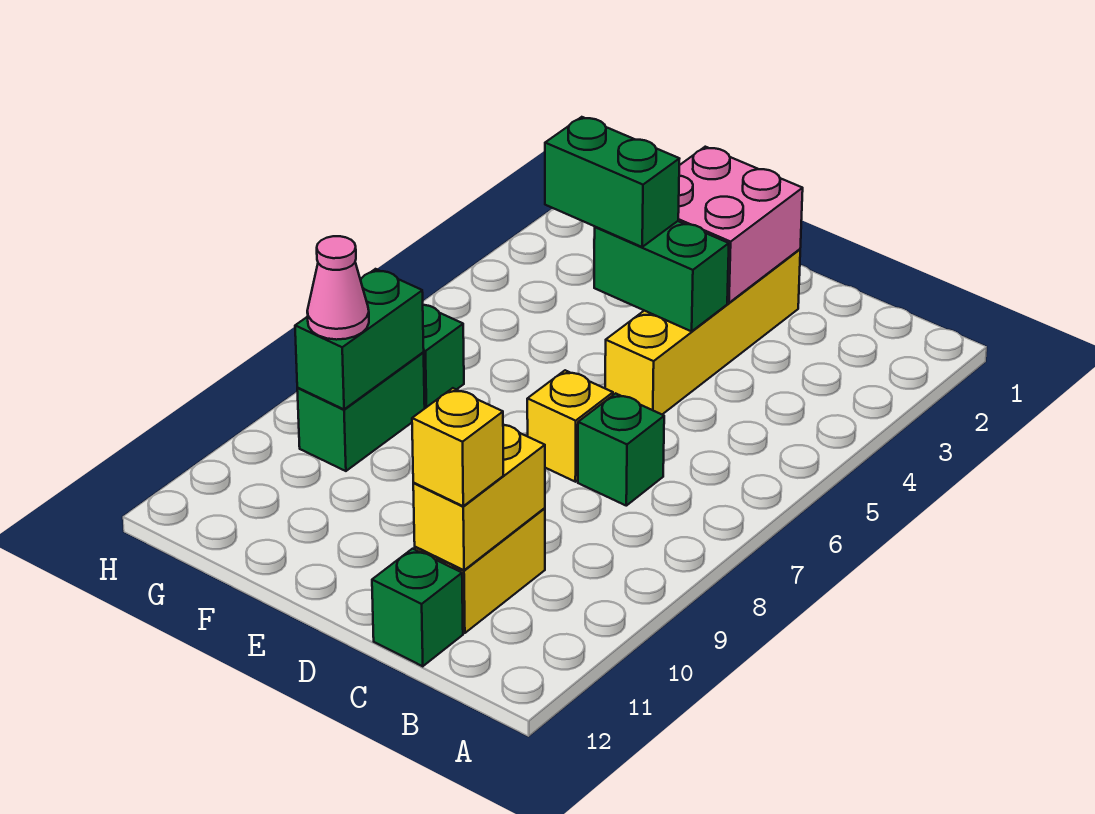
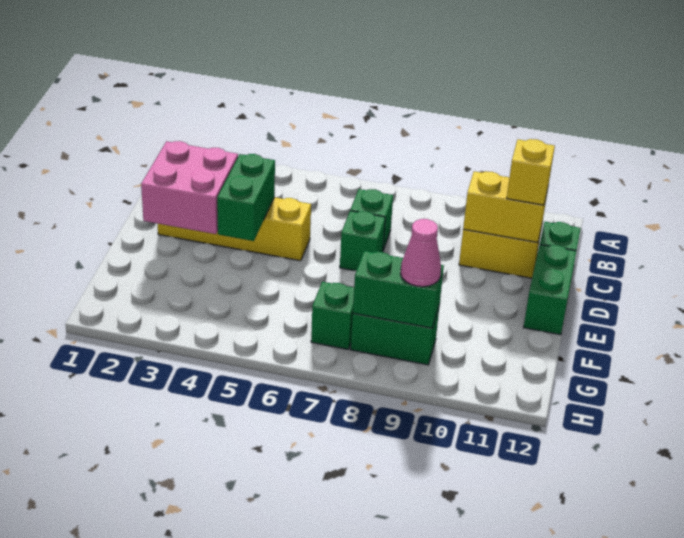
yellow 1x1 brick [527,370,613,482] -> green 1x1 brick [340,211,385,271]
green 1x2 brick [545,117,679,247] -> green 1x2 brick moved to [524,245,576,335]

